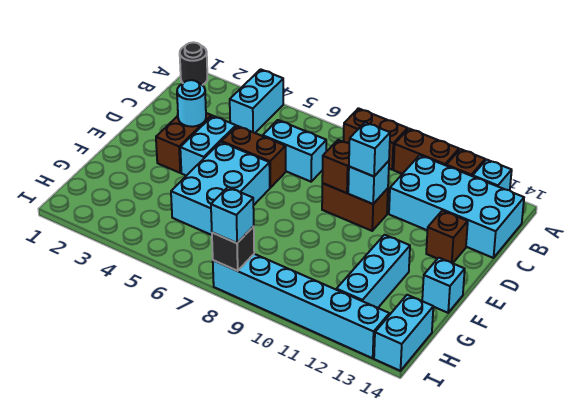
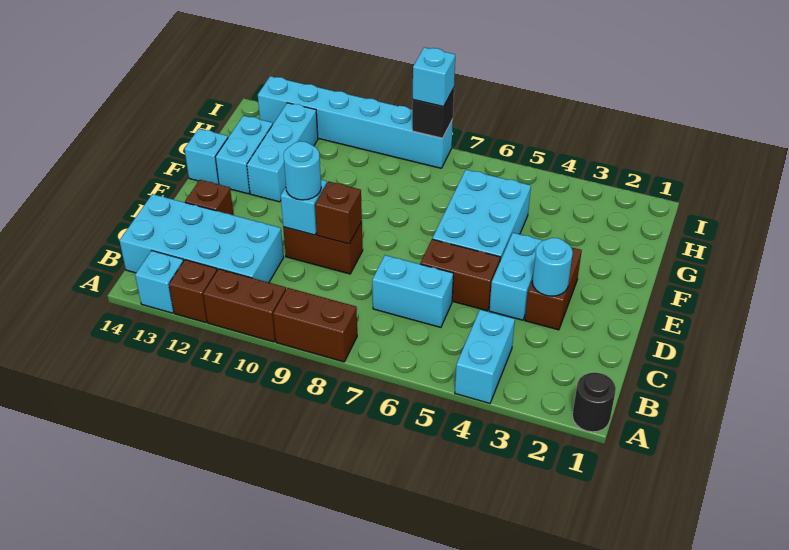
cyan 1x1 brick [349,122,390,176] -> cyan 1x1 round brick [283,141,321,200]
cyan 1x2 brick [374,295,433,371] -> cyan 1x2 brick moved to [216,116,273,194]

